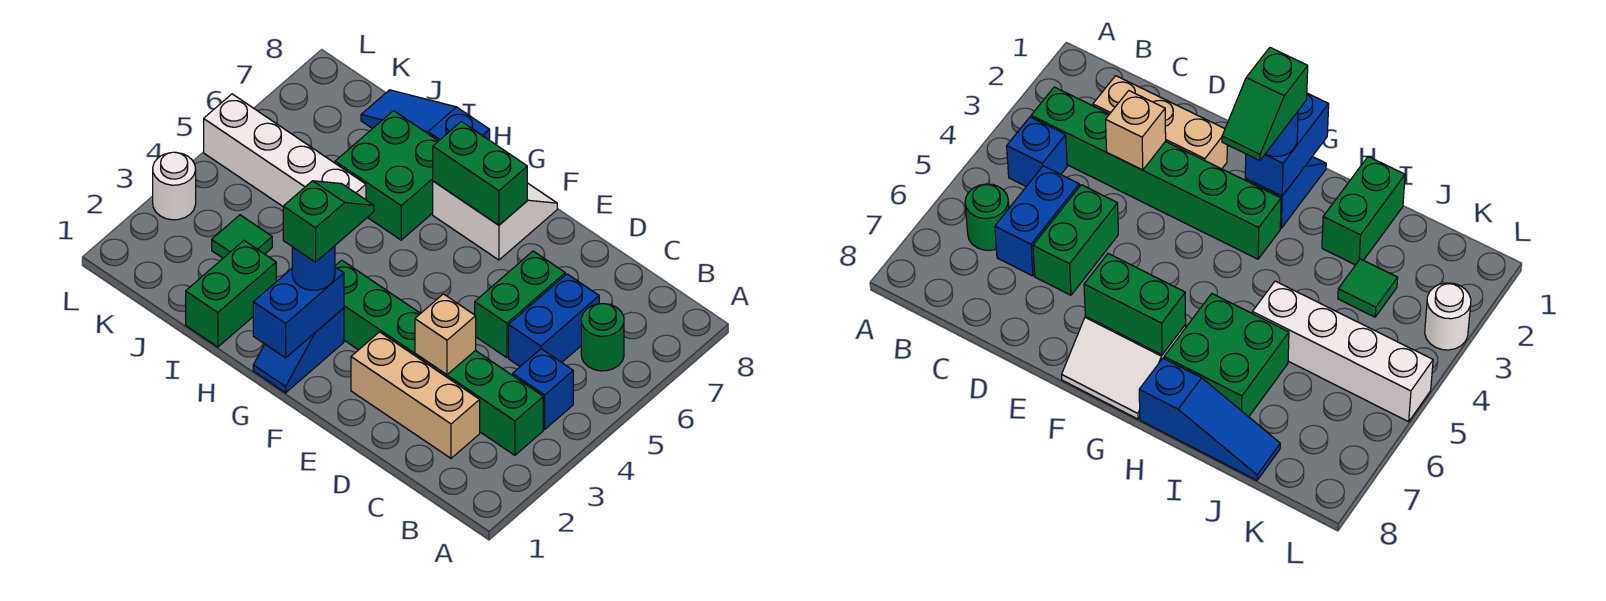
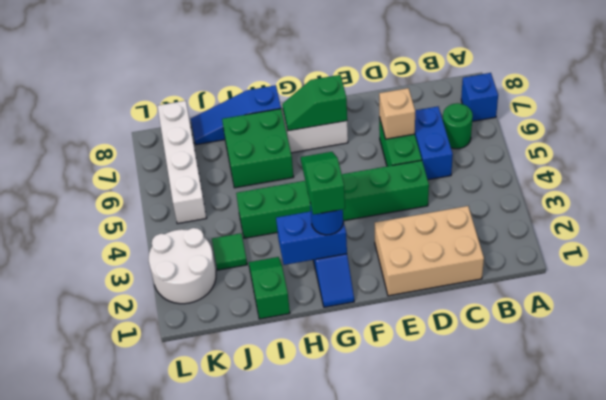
green 1x6 brick [335,260,543,455] -> green 1x6 brick moved to [236,160,429,238]
blue 1x1 brick [513,349,573,429] -> blue 1x1 brick moved to [461,73,498,121]
tan 1x3 brick [351,332,480,458] -> tan 2x3 brick [375,206,484,296]
tan 1x1 brick [415,294,476,375] -> tan 1x1 brick moved to [379,88,415,139]
green 1x2 brick [433,122,527,225] -> green 1x2 slope [282,75,347,131]
blue 1x2 brick [253,267,344,358] -> blue 1x2 brick turned to [276,211,347,265]
green 1x2 brick [186,241,276,347] -> green 1x2 slope [249,257,290,319]
white 1x4 brick [204,94,366,206] -> white 1x4 brick turned to [158,101,206,224]
white 1x1 round brick [153,152,196,220] -> white 2x2 round brick [149,228,216,304]

